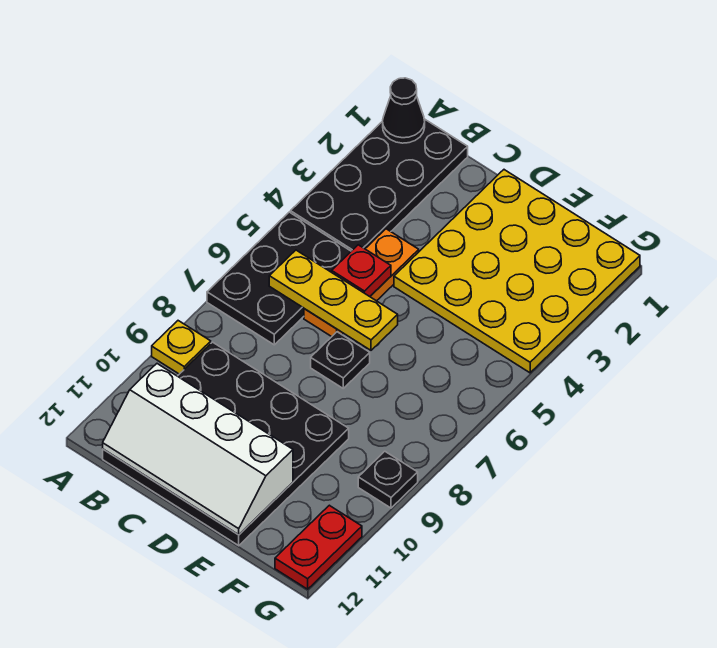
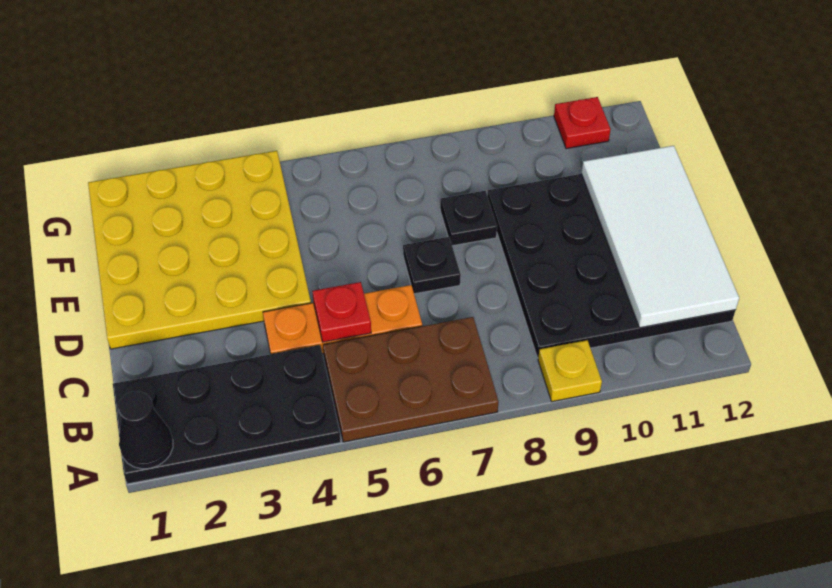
black 2x3 plate [207,212,351,345] -> brown 2x3 plate [323,317,499,442]
yellow 1x3 plate [269,250,398,350] -> none
white 2x4 slope [103,364,293,535] -> white 2x4 tile [581,146,739,328]
black 1x1 plate [358,451,418,508] -> black 1x1 plate moved to [440,191,497,246]
red 1x2 plate [275,505,362,589] -> red 1x1 plate [554,97,611,149]

